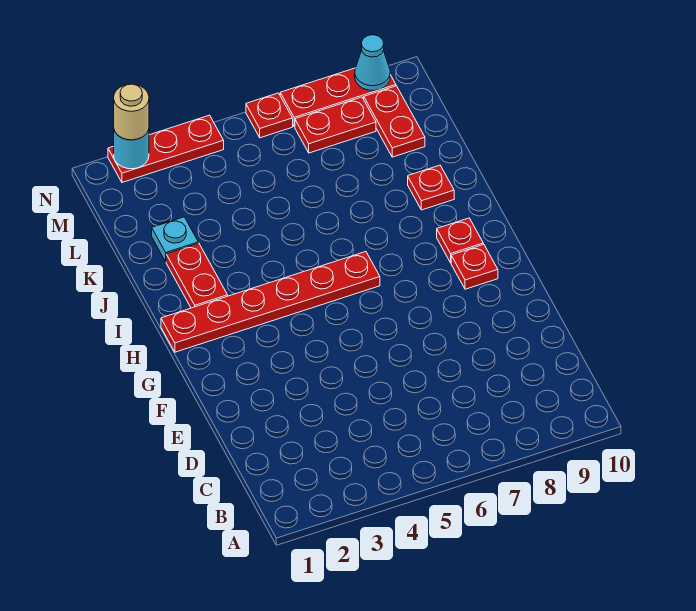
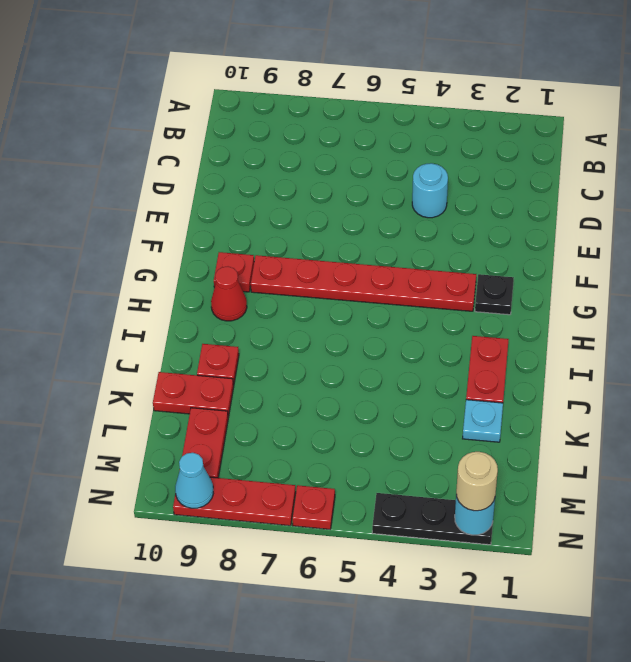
none -> cyan 1x1 round brick [412,163,448,218]
none -> black 1x1 plate [475,274,514,315]
red 1x6 plate [161,252,380,352] -> red 1x6 plate moved to [251,255,476,311]
red 1x1 plate [437,218,483,263] -> red 1x1 cone [211,267,247,321]
red 1x2 plate [295,97,376,153] -> red 1x2 plate moved to [153,372,234,417]
red 1x3 plate [108,115,224,182] -> black 1x3 plate [372,493,493,545]

